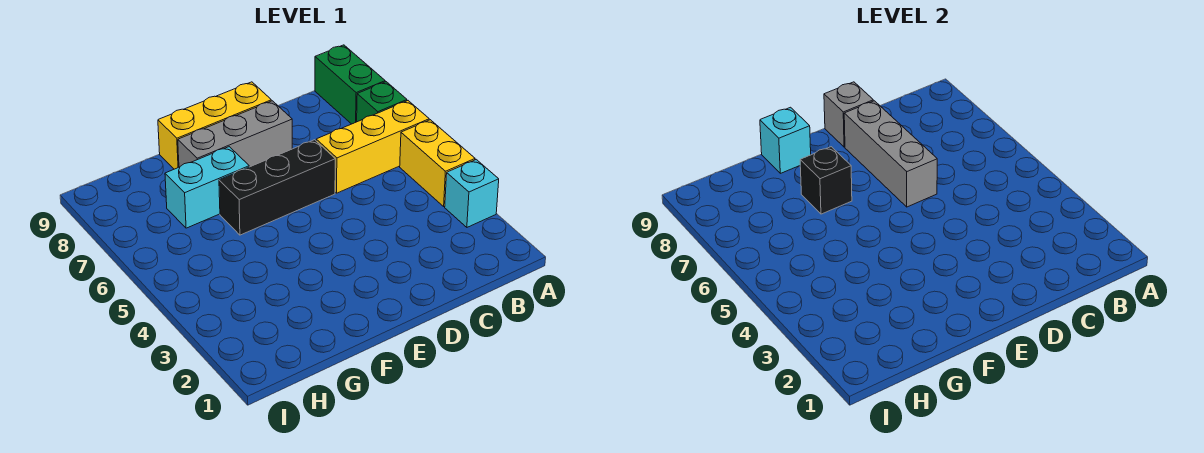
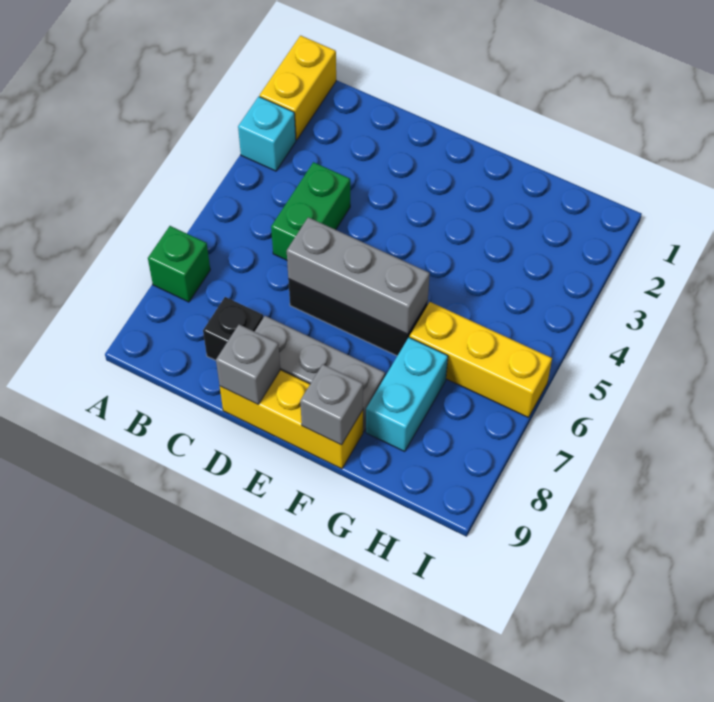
yellow 1x2 brick [400,120,475,207] -> yellow 1x2 brick moved to [260,36,336,140]
yellow 1x3 brick [316,101,429,193] -> yellow 1x3 brick moved to [410,302,552,418]
green 1x2 brick [315,45,385,124] -> green 1x2 brick moved to [271,162,350,260]
grey 1x3 brick [844,101,937,207] -> grey 1x3 brick turned to [287,217,430,334]
cyan 1x2 brick [165,147,249,228] -> cyan 1x2 brick turned to [366,337,448,451]
black 1x1 brick [800,147,852,214] -> black 1x1 brick moved to [203,297,263,360]
cyan 1x1 brick [760,107,811,173] -> grey 1x1 brick [300,364,363,445]

